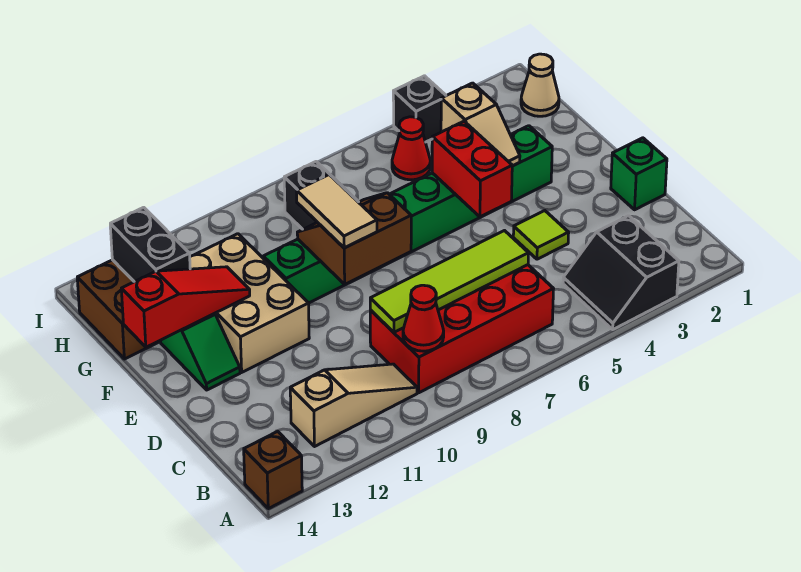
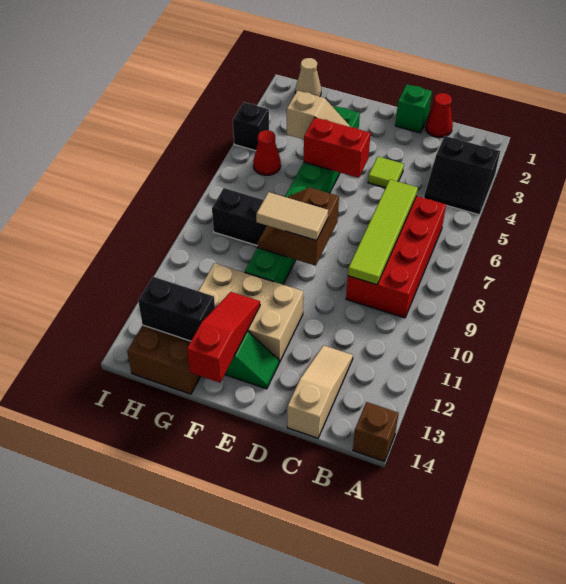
red 1x1 cone [403,285,444,351] -> red 1x1 cone moved to [425,93,453,137]
tan 1x3 slope [290,364,417,446] -> tan 1x3 slope moved to [287,345,353,438]

